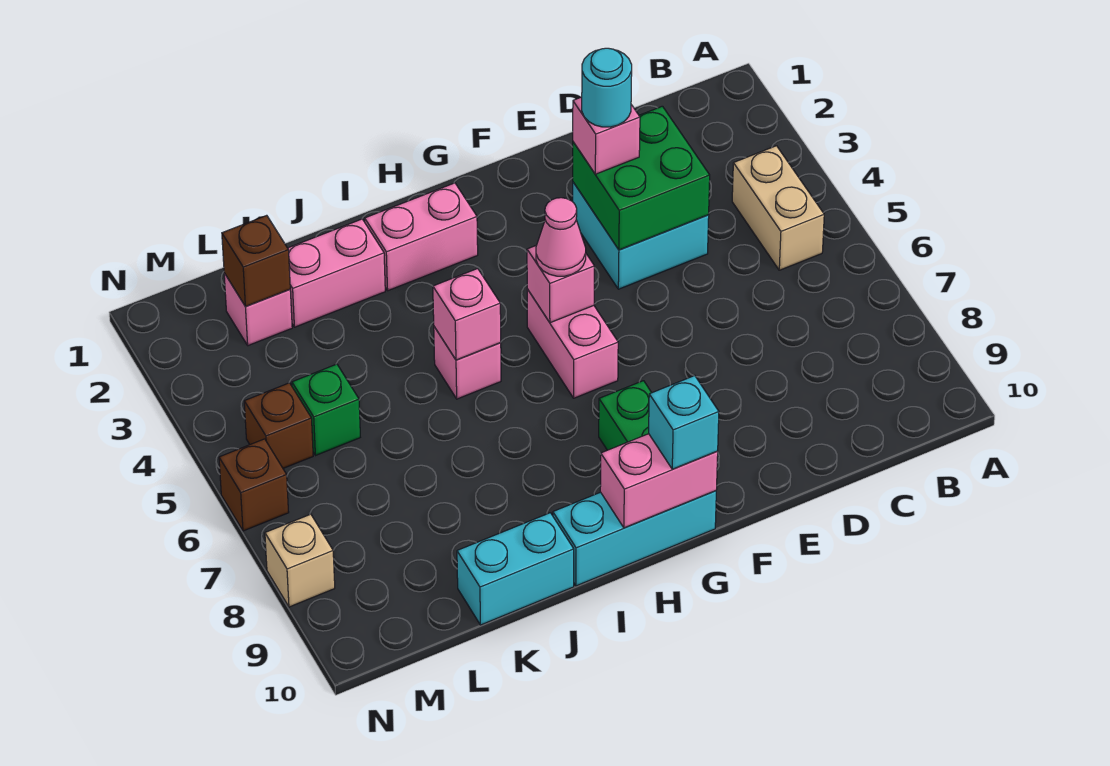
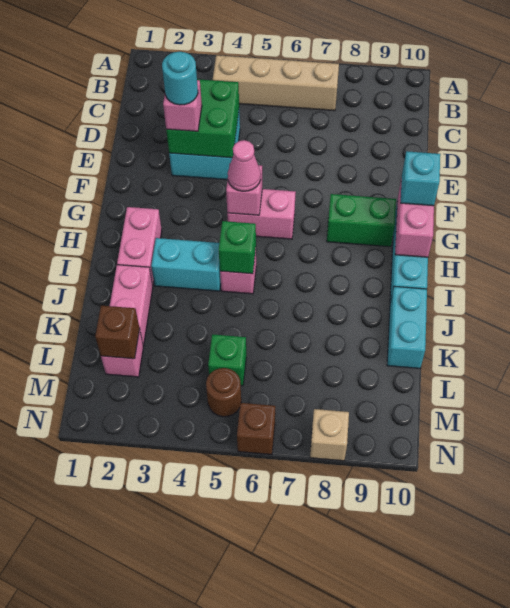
tan 1x2 brick [732,146,824,270] -> tan 1x4 brick [213,55,339,111]
none -> cyan 1x2 brick [151,238,221,291]
pink 1x1 brick [433,269,501,360] -> green 1x1 brick [219,221,256,274]
brown 1x1 brick [244,383,313,468] -> brown 1x1 round brick [206,368,241,417]

